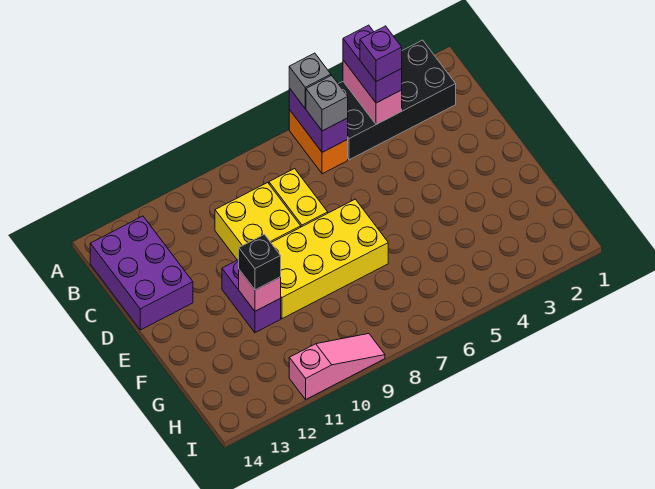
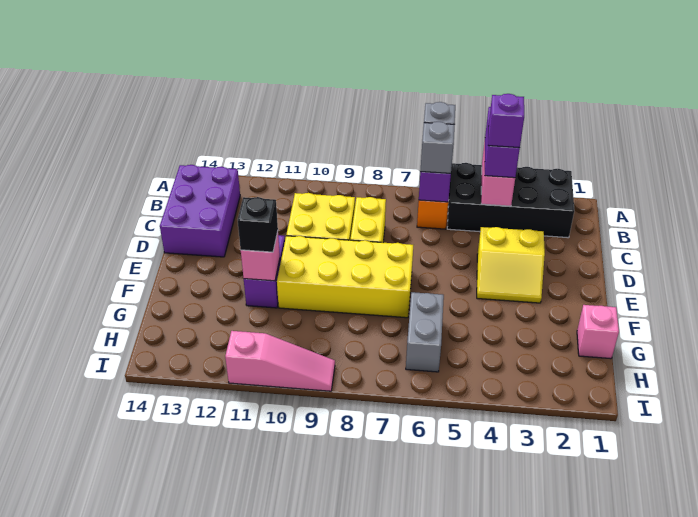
none -> yellow 2x2 slope [477,227,545,303]
none -> pink 1x1 brick [577,305,619,359]
none -> grey 1x2 brick [406,292,444,372]

